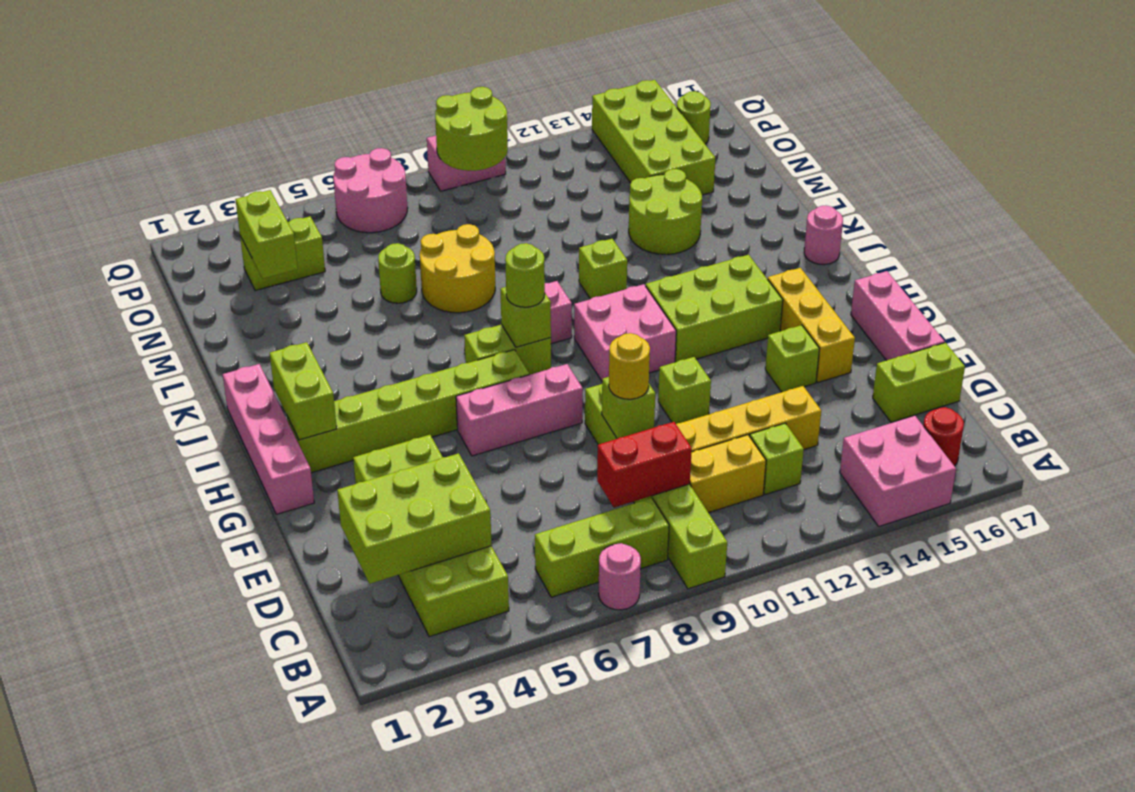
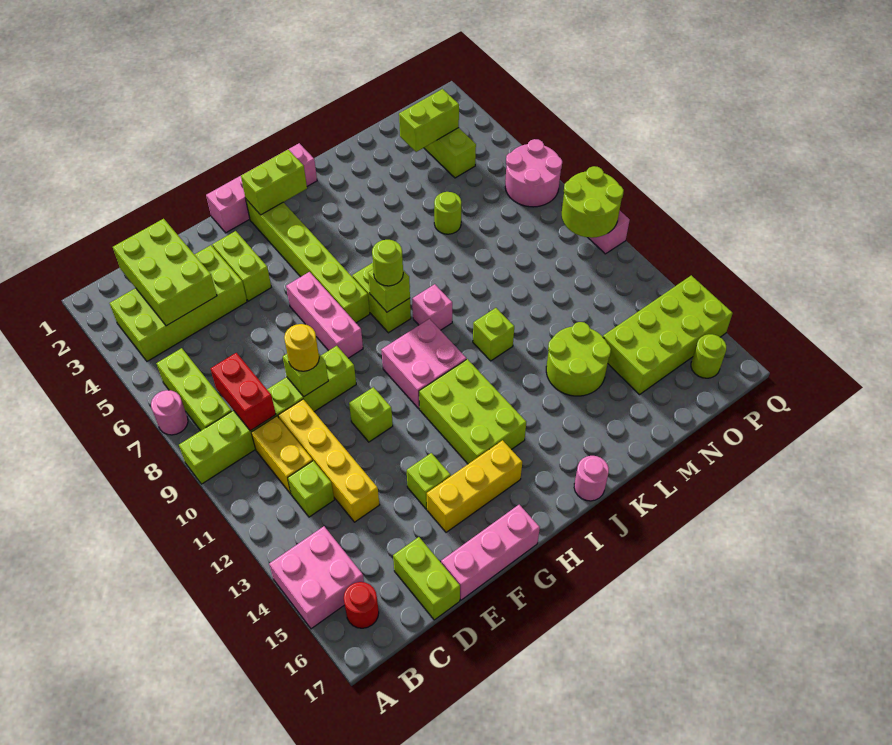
yellow 2x2 round brick [420,224,495,313] -> none

